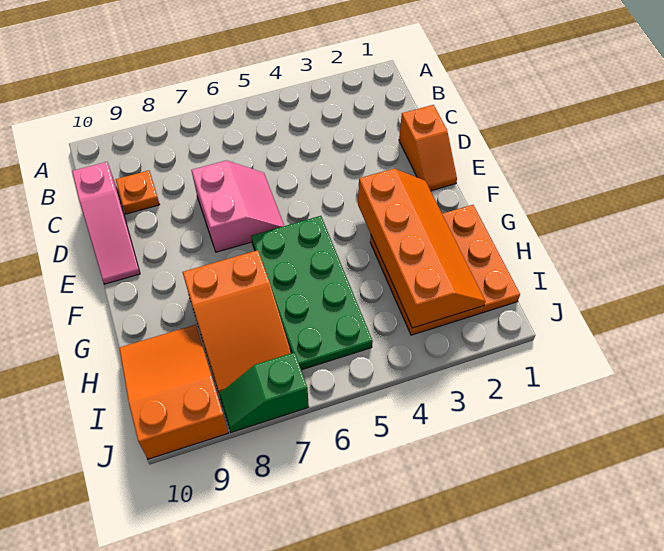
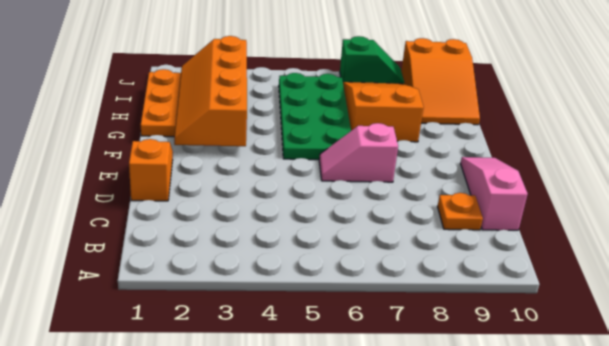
pink 2x2 slope [191,160,284,252] -> pink 1x2 slope [319,123,398,182]

